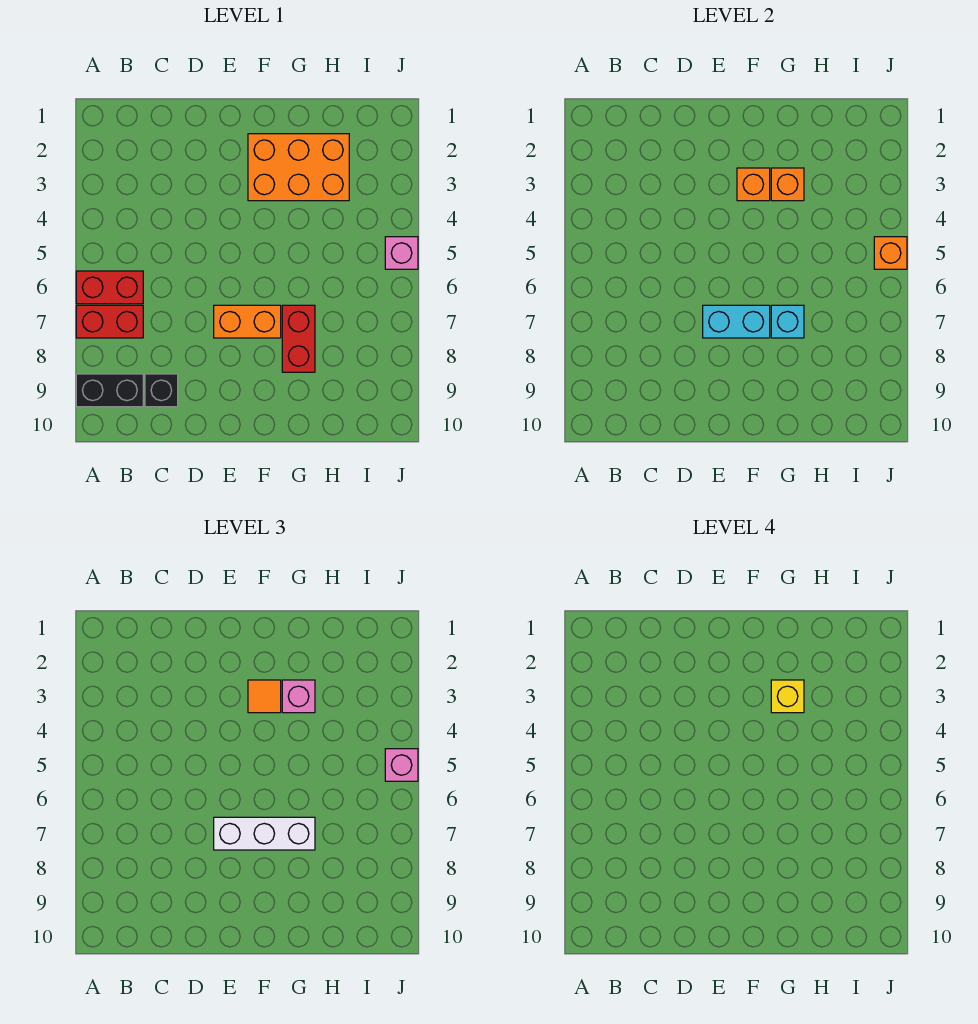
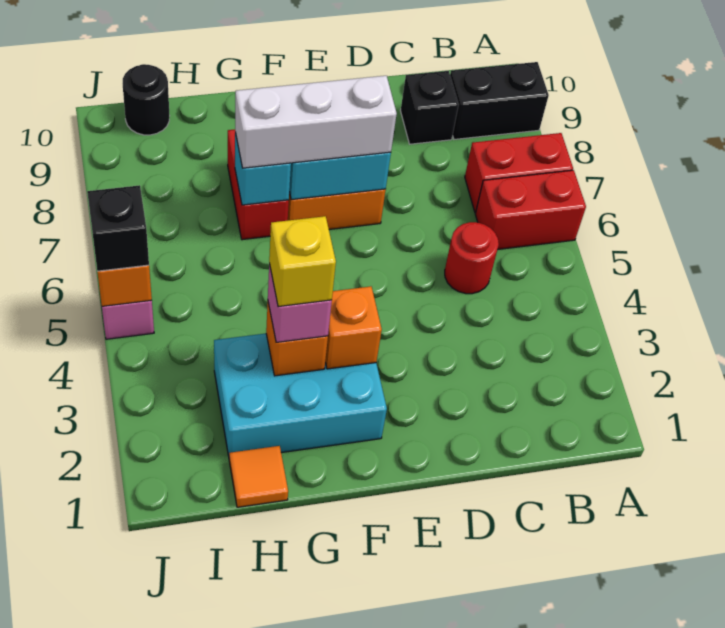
none -> red 1x1 round brick [445,222,499,294]
orange 2x3 brick [248,134,349,201] -> cyan 2x3 brick [214,334,387,456]
orange 1x1 tile [248,680,281,713] -> orange 1x1 tile moved to [229,446,288,507]
none -> black 1x1 round brick [123,64,170,135]
pink 1x1 brick [385,749,418,781] -> black 1x1 brick [87,185,149,271]

